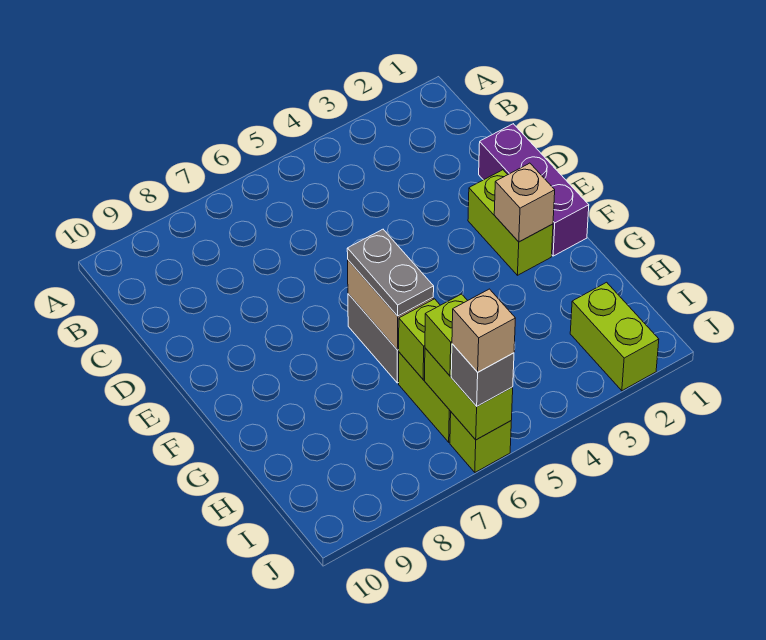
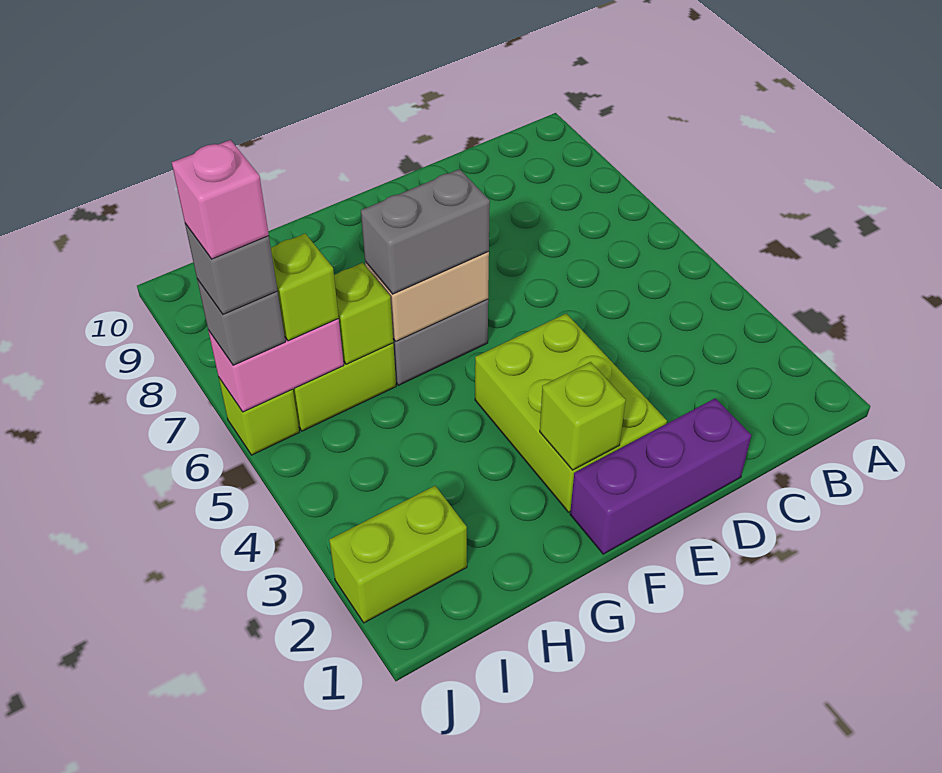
lime 1x2 brick [468,170,553,275] -> lime 2x3 brick [475,313,667,512]
tan 1x1 brick [494,163,555,242] -> lime 1x1 brick [540,362,626,470]
grey 1x2 plate [347,229,434,316] -> grey 1x2 brick [361,169,490,294]
lime 1x2 brick [425,348,513,440] -> pink 1x2 brick [208,319,344,412]
tan 1x1 brick [452,289,515,372] -> grey 1x1 brick [185,224,277,314]
none -> pink 1x1 brick [172,140,269,259]

